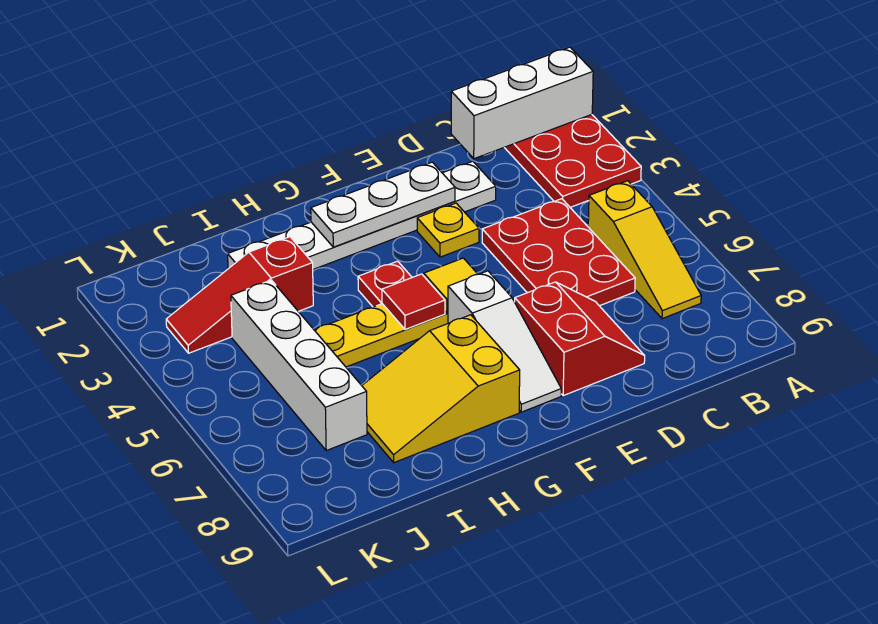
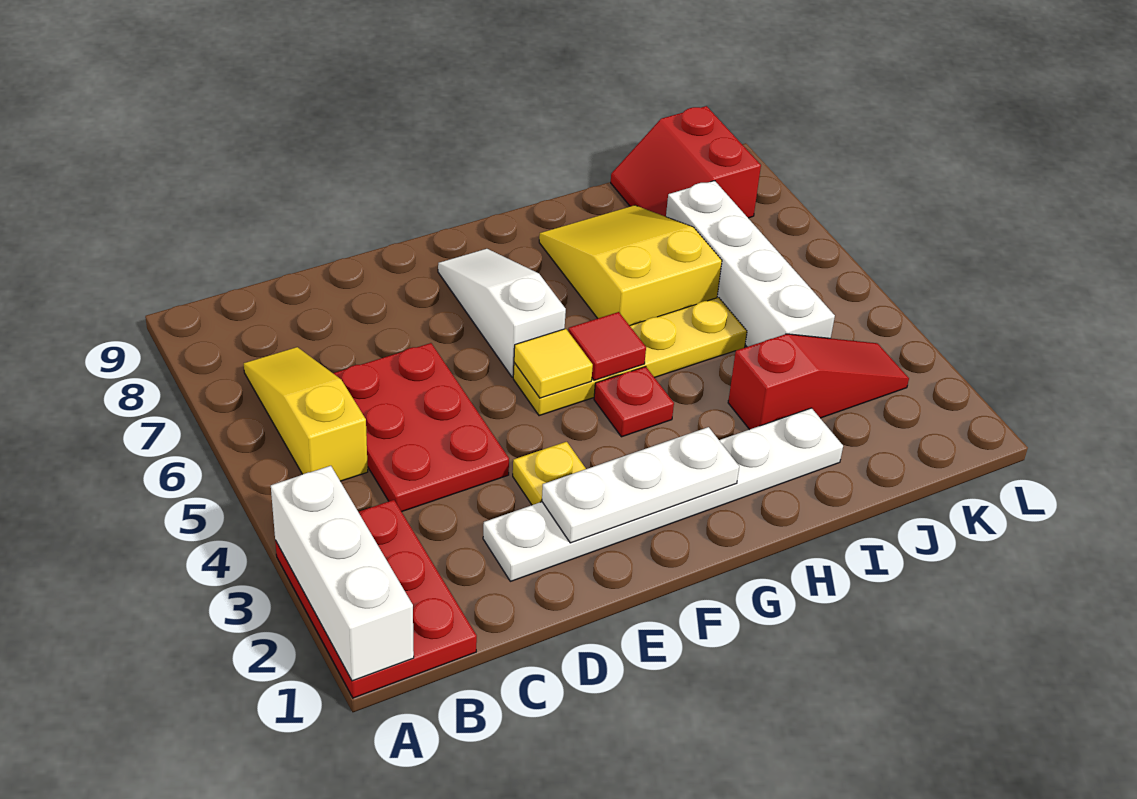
white 1x3 brick [451,47,593,159] -> white 1x3 brick turned to [271,466,414,681]
red 2x2 slope [515,282,645,395] -> red 2x2 slope moved to [611,106,761,218]
yellow 2x3 slope [362,315,520,463] -> yellow 2x3 slope turned to [539,205,722,326]

